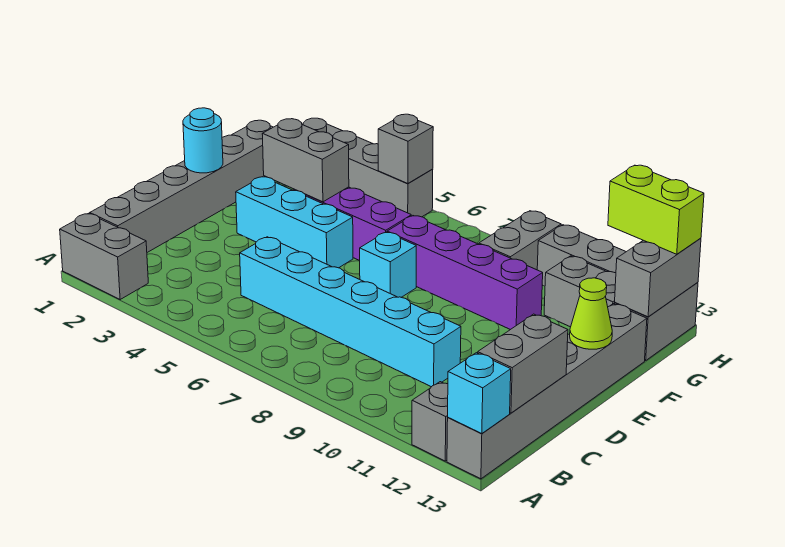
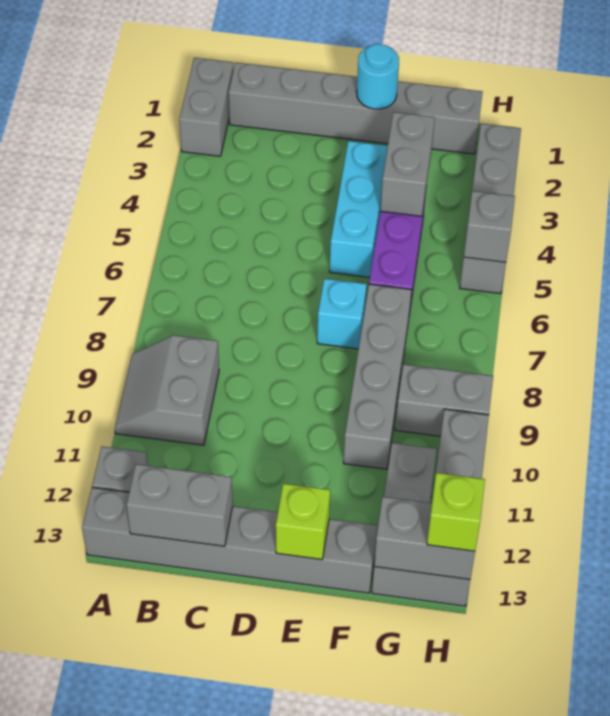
none -> grey 2x2 slope [115,335,219,445]
cyan 1x1 brick [448,353,511,434] -> none
cyan 1x6 brick [240,237,461,387] -> none
lime 1x1 cone [570,278,612,349] -> lime 1x1 brick [276,484,330,560]
purple 1x4 brick [387,216,543,330] -> grey 1x4 brick [344,284,412,469]
lime 1x2 brick [608,165,704,254] -> lime 1x1 brick [427,473,485,551]

